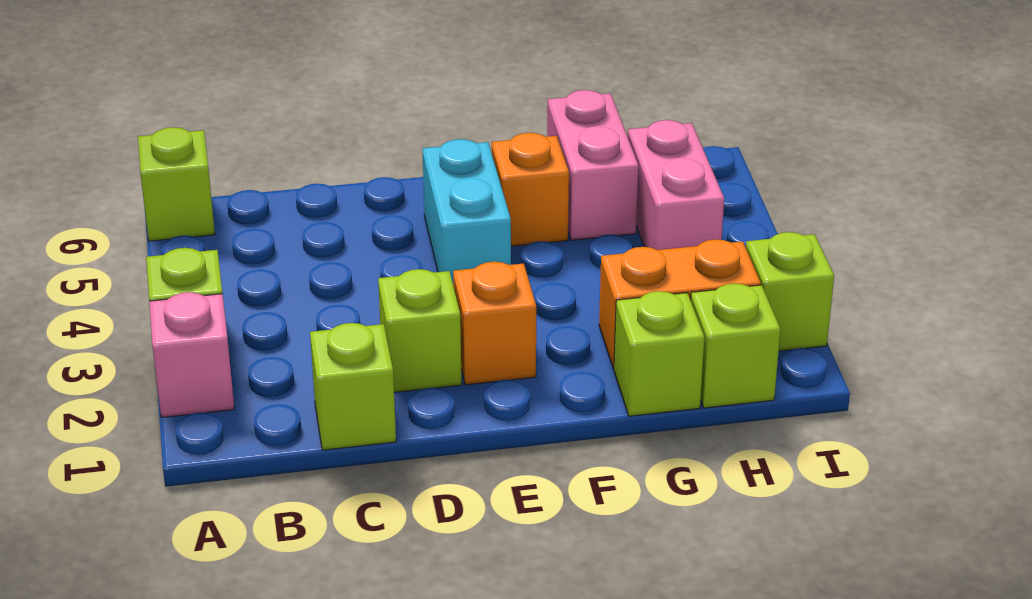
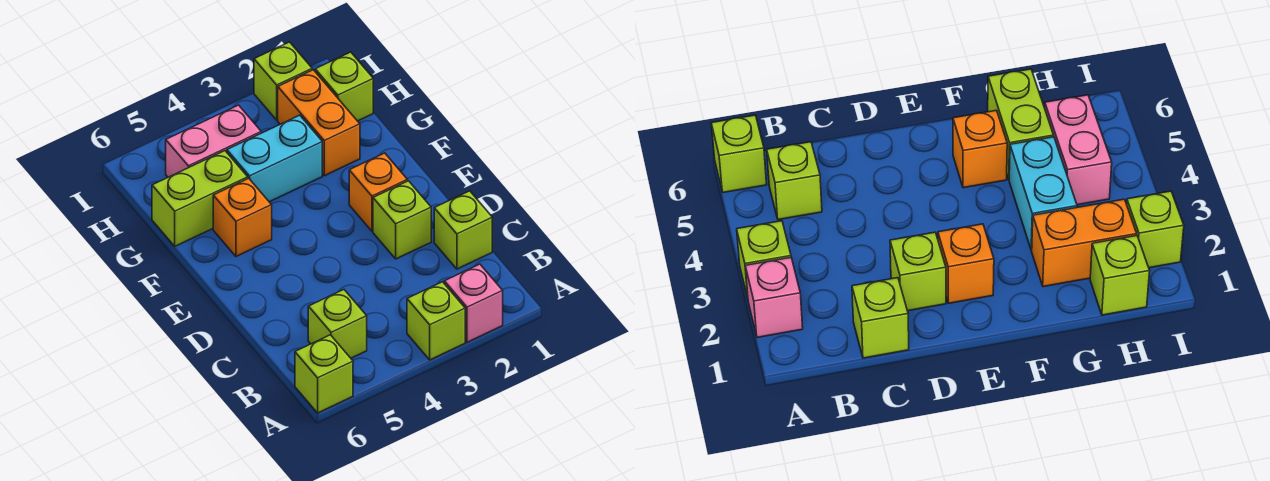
cyan 1x2 brick [423,139,511,283] -> cyan 1x2 brick moved to [227,115,322,202]
lime 1x1 brick [614,291,704,416] -> lime 1x1 brick moved to [308,290,367,358]
pink 1x2 brick [547,90,638,240] -> lime 1x2 brick [152,151,248,246]

